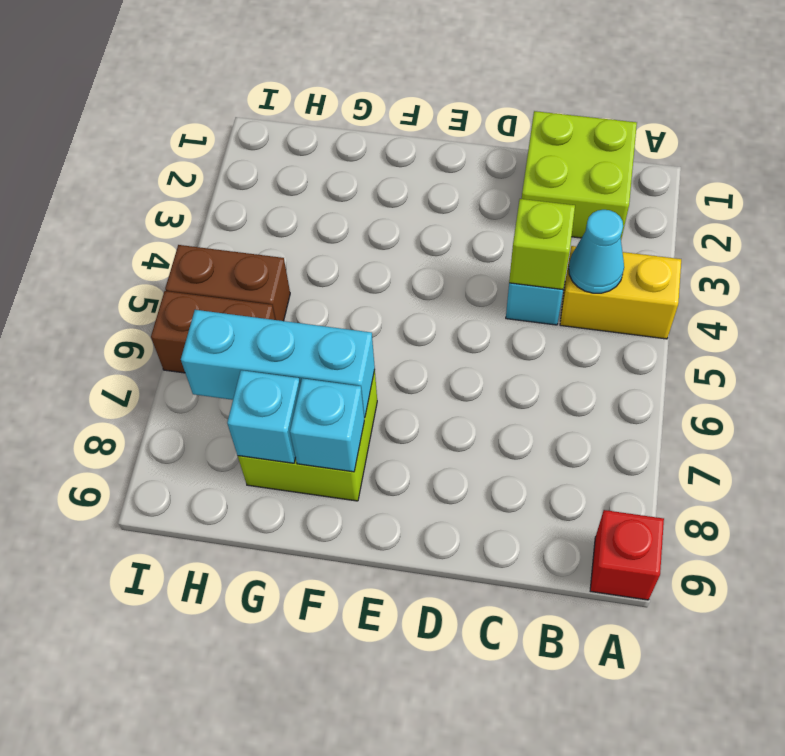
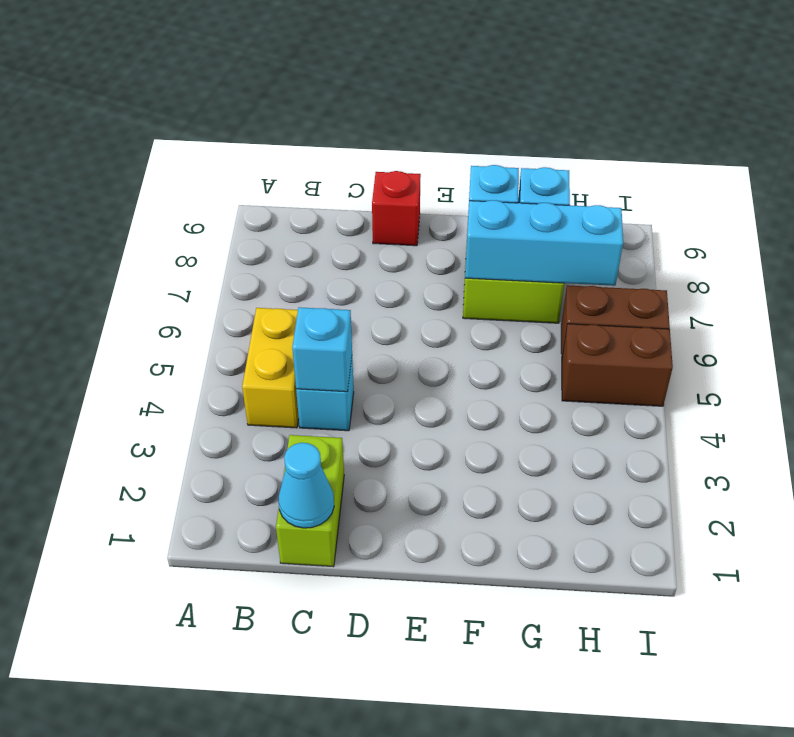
yellow 1x2 brick [560,246,681,339] -> yellow 1x2 brick turned to [242,308,299,428]
red 1x1 brick [590,510,664,600] -> red 1x1 brick moved to [372,171,421,246]
lime 2x2 brick [522,111,637,239] -> lime 1x2 brick [276,435,344,567]
cyan 1x1 cone [569,210,624,293] -> cyan 1x1 cone moved to [279,443,334,528]
lime 1x1 brick [509,199,575,290] -> cyan 1x1 brick [292,307,352,392]

